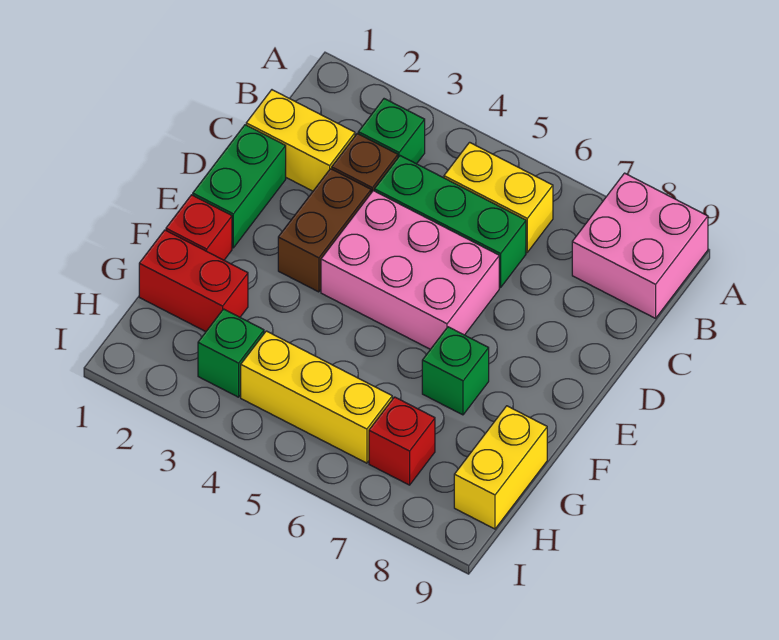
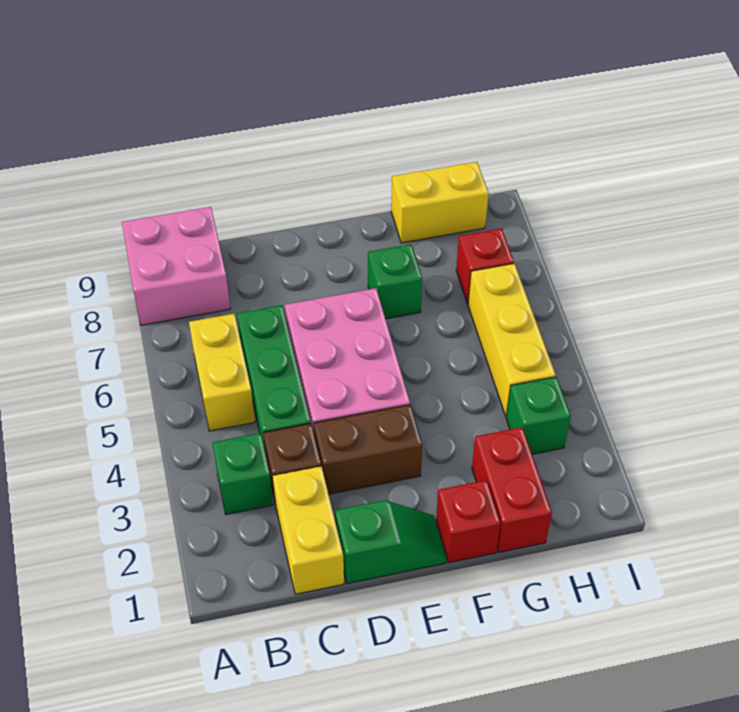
green 1x2 brick [193,125,286,248] -> green 1x2 slope [335,500,446,584]

